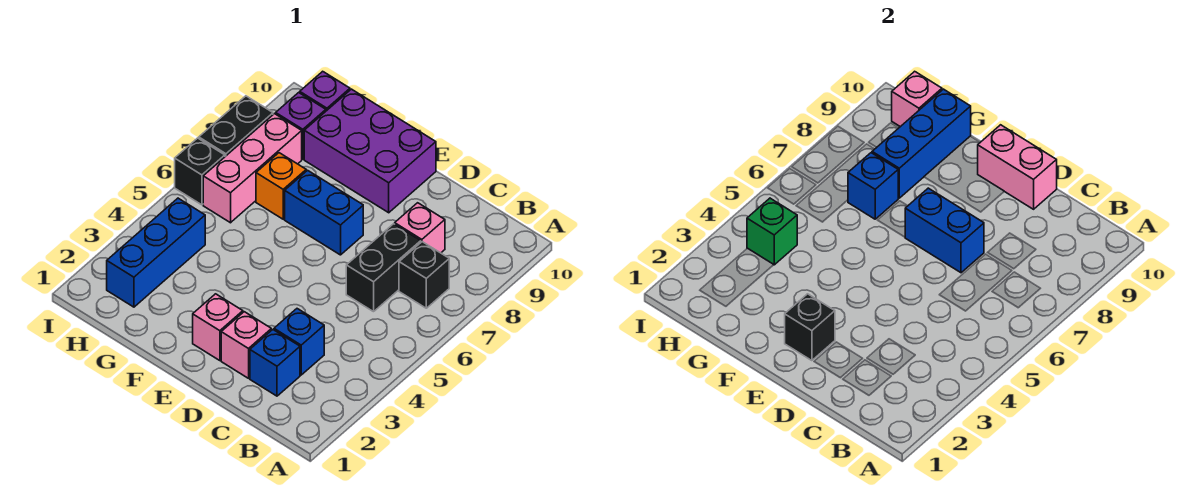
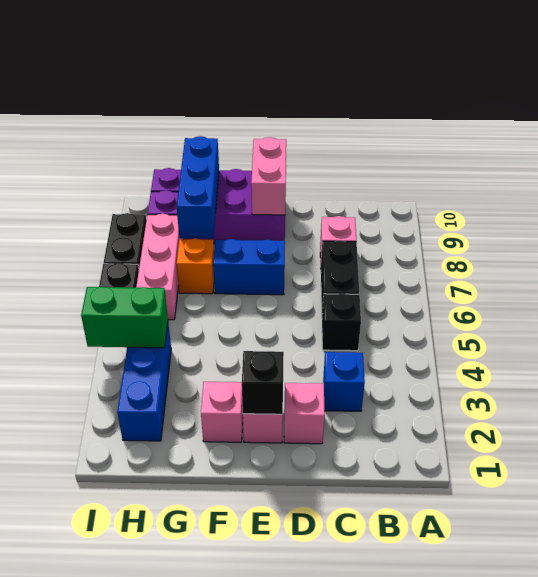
black 1x1 brick [399,242,449,308] -> black 1x1 brick moved to [322,294,361,351]
blue 1x1 brick [250,330,300,396] -> none
blue 1x2 brick [905,188,984,273] -> none
pink 1x2 brick [978,125,1057,209] -> pink 1x2 brick turned to [251,137,286,215]
blue 1x1 brick [848,153,898,219] -> none
green 1x1 brick [747,198,797,265] -> green 1x2 brick [81,287,168,348]
pink 1x1 brick [892,71,942,127] -> pink 1x1 brick moved to [201,382,243,442]

